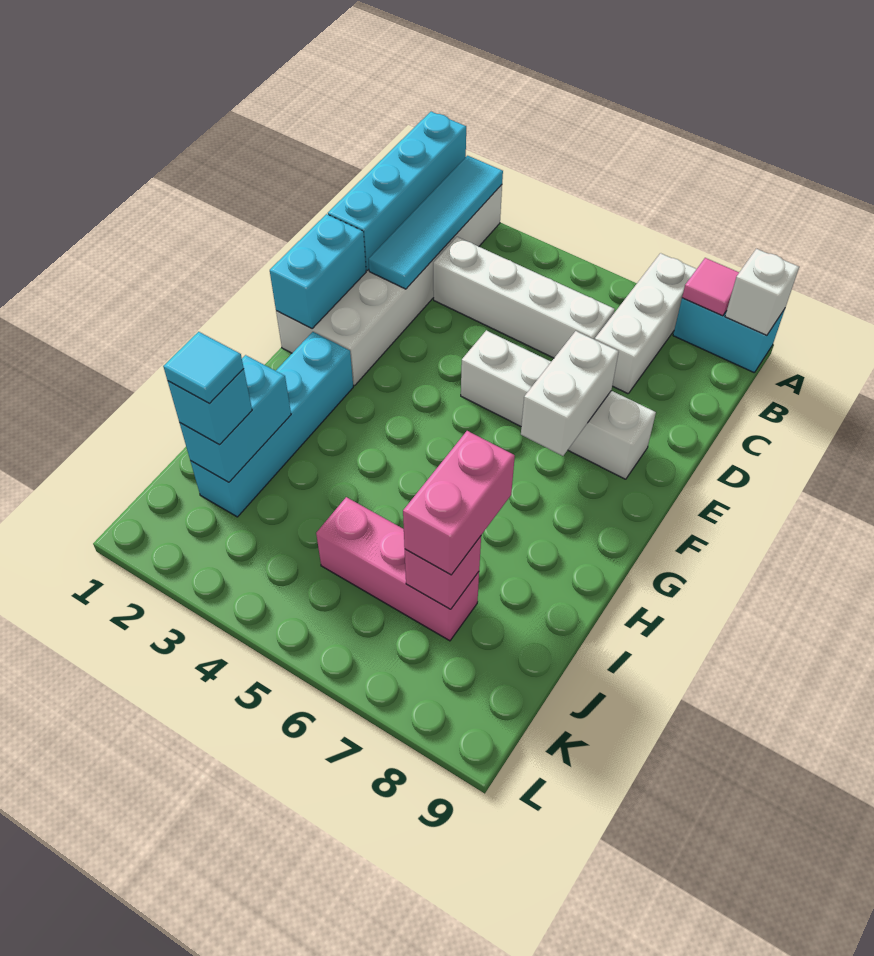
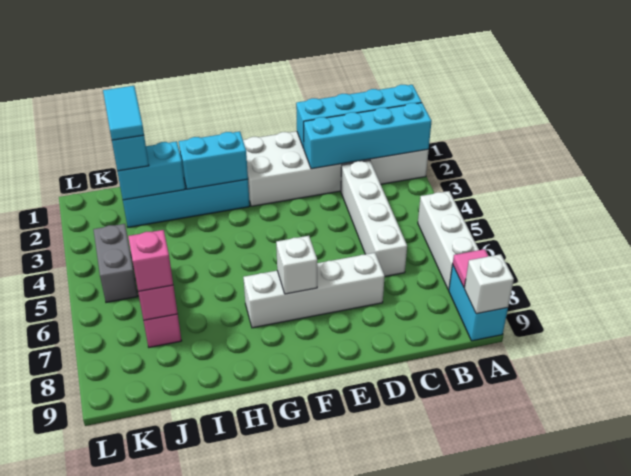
cyan 1x4 tile [369,156,503,289] -> cyan 1x4 brick [304,103,432,169]
white 1x3 brick [595,253,696,394] -> white 1x3 brick turned to [418,191,479,290]
cyan 1x2 brick [270,214,366,329] -> cyan 1x2 brick moved to [179,131,248,189]
white 1x4 brick [461,330,656,479] -> white 1x4 brick turned to [243,253,385,328]
white 1x2 brick [521,331,619,456] -> white 1x1 brick [276,236,317,294]
pink 1x2 brick [403,431,515,575] -> pink 1x1 brick [128,230,173,292]
cyan 1x1 tile [163,332,244,404] -> cyan 1x2 tile [103,86,144,140]
none -> grey 1x2 brick [93,224,138,302]

